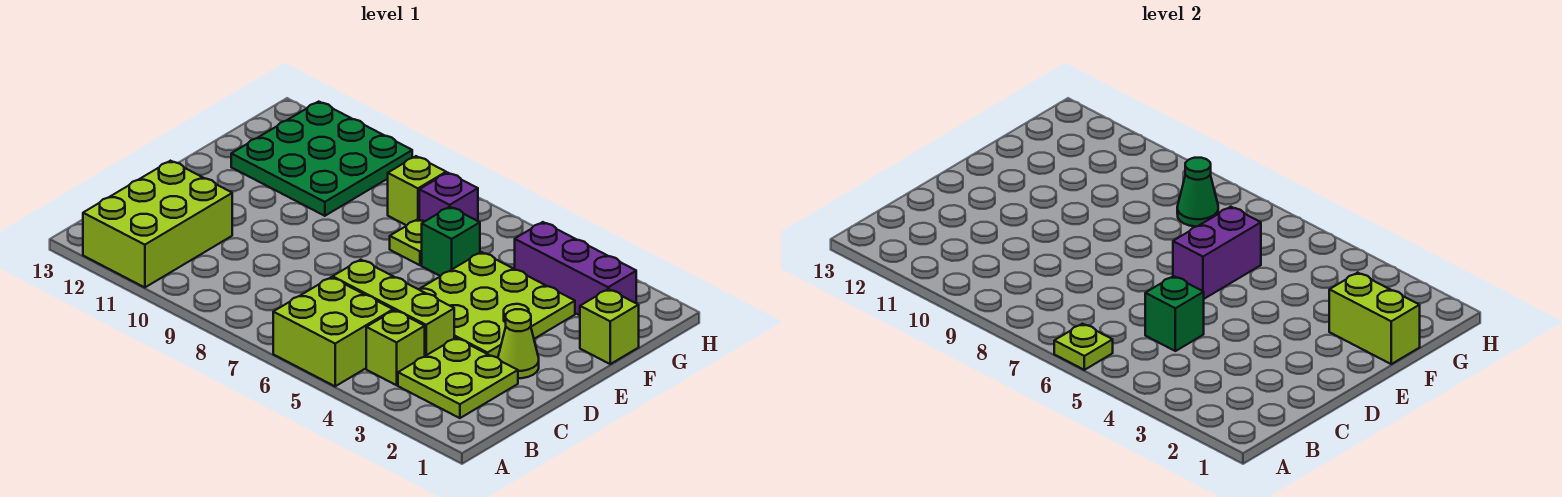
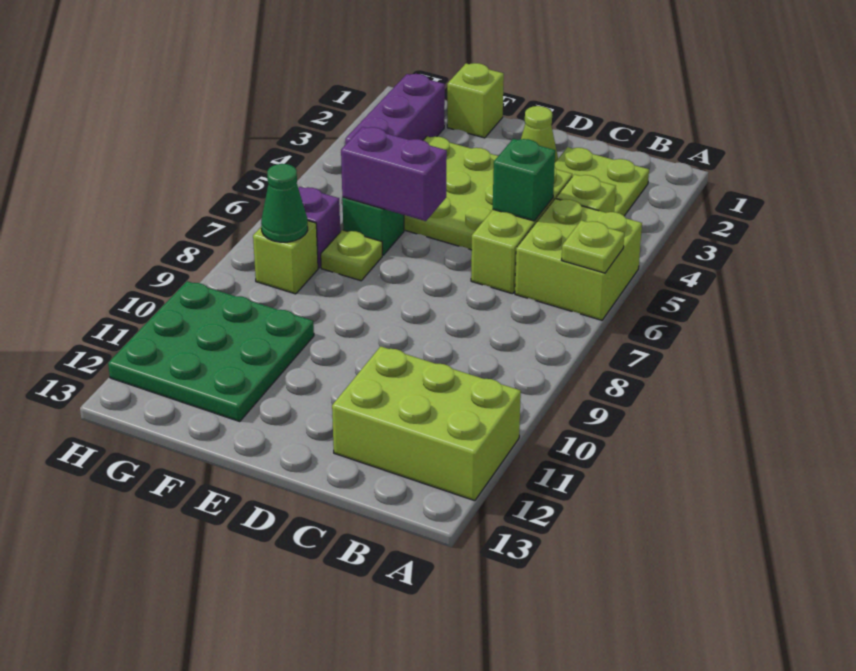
lime 1x2 brick [1329,273,1420,364] -> none

